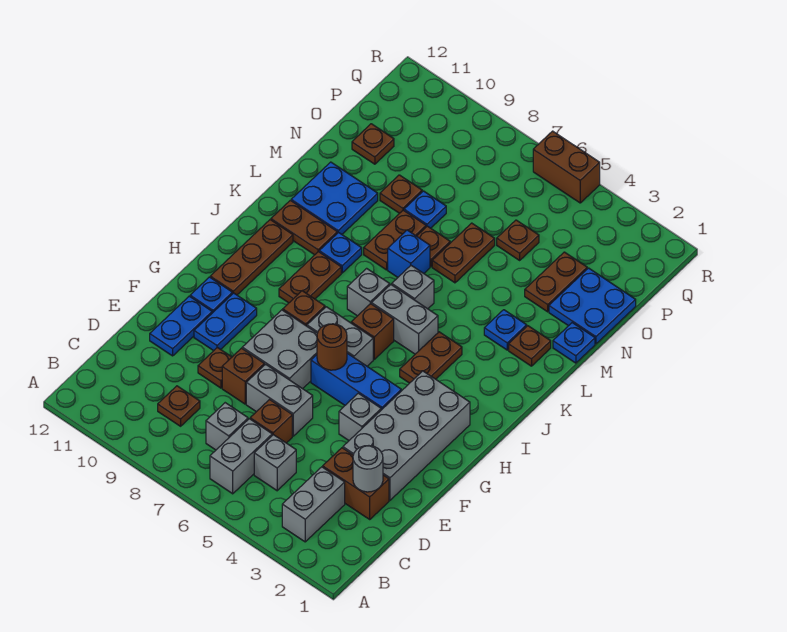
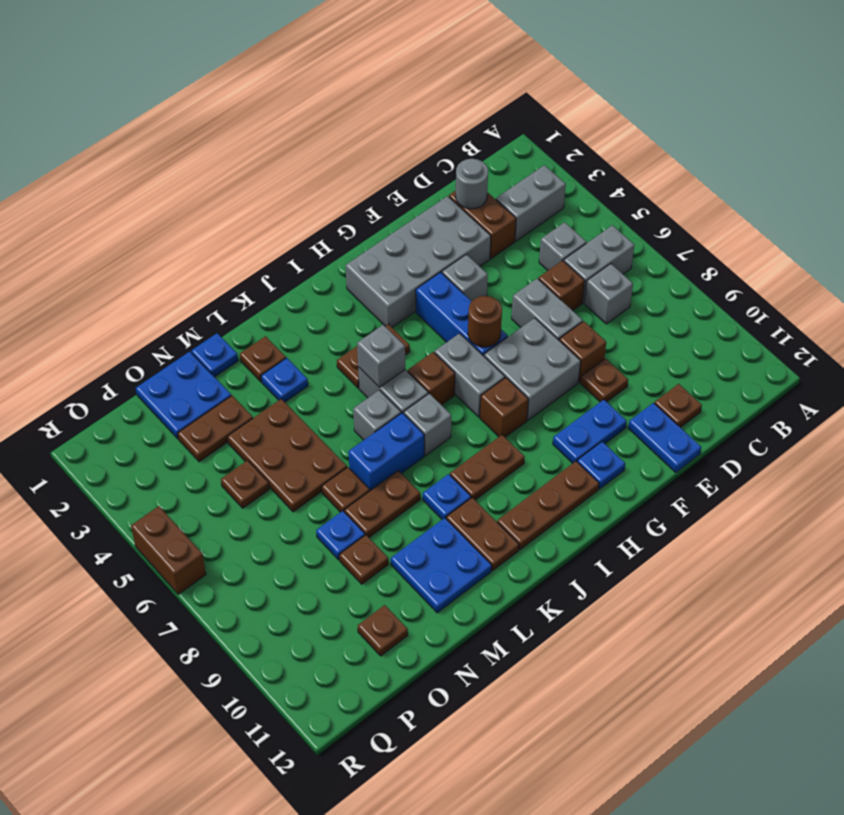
brown 1x1 plate [158,386,200,426] -> brown 1x1 plate moved to [654,384,702,427]
blue 1x2 plate [150,296,212,356] -> blue 1x2 plate turned to [628,403,701,473]
none -> grey 1x1 brick [357,325,405,388]
blue 1x1 brick [388,230,430,277] -> blue 1x2 brick [348,413,424,491]
brown 1x2 plate [432,223,495,283] -> brown 2x3 plate [227,399,347,512]

